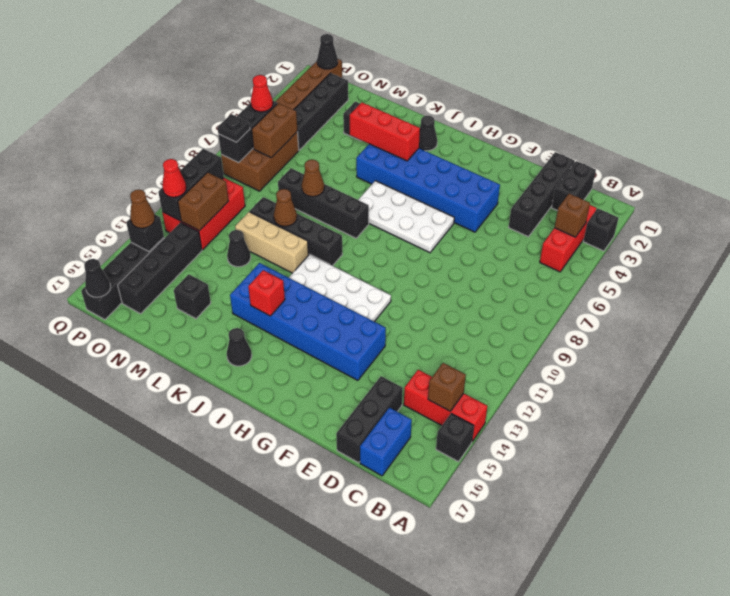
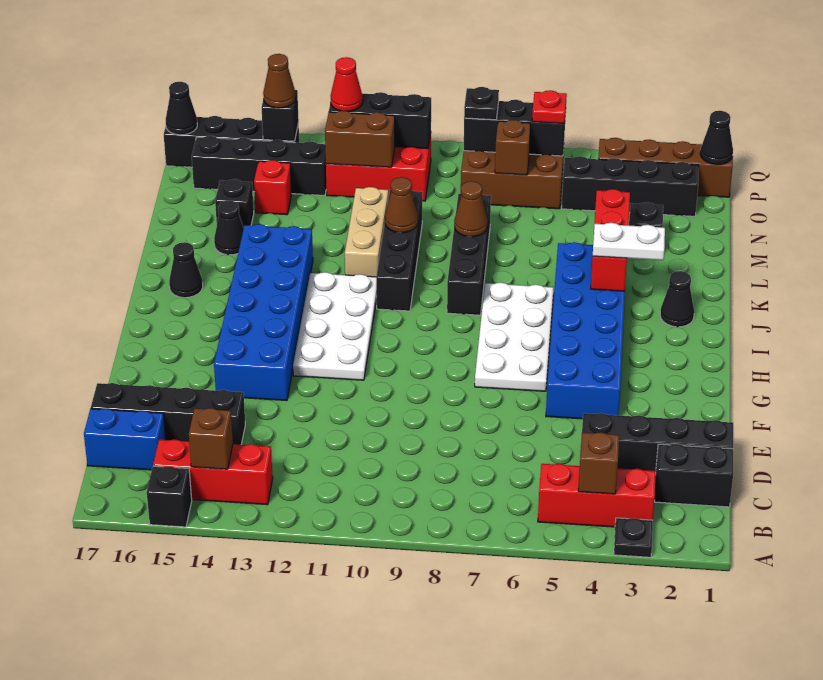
black 1x1 brick [583,209,618,251] -> black 1x1 plate [614,518,653,557]
red 1x3 brick [404,370,488,442] -> red 1x3 brick turned to [153,439,273,505]
black 1x3 brick [336,376,403,463] -> black 1x4 brick [91,383,245,445]
none -> white 1x2 plate [593,223,665,260]
red 1x1 brick [248,270,285,316] -> red 1x1 brick moved to [254,160,292,215]
black 1x1 cone [227,230,251,267] -> black 1x1 cone moved to [214,201,244,255]
brown 1x2 brick [252,103,297,158] -> brown 1x1 brick [495,120,530,175]
red 1x1 cone [251,75,273,112] -> red 1x1 plate [532,90,567,124]

